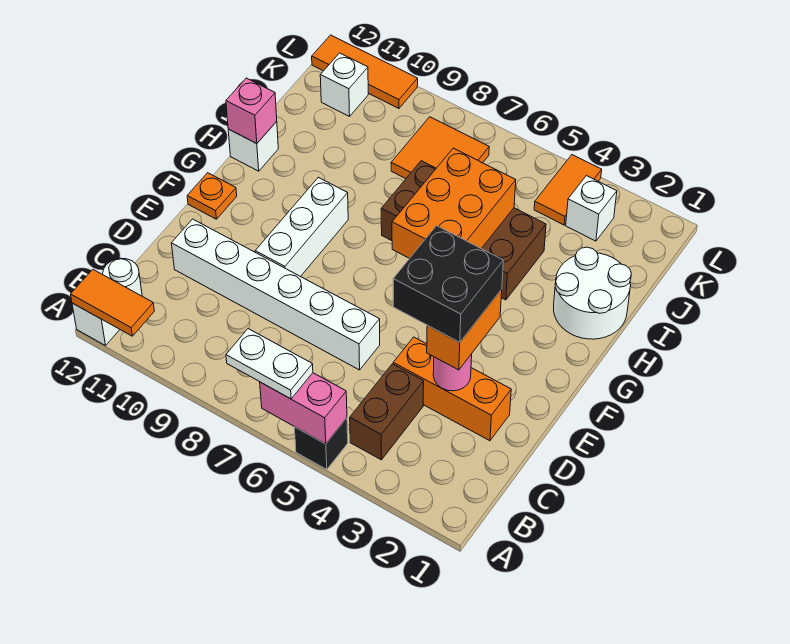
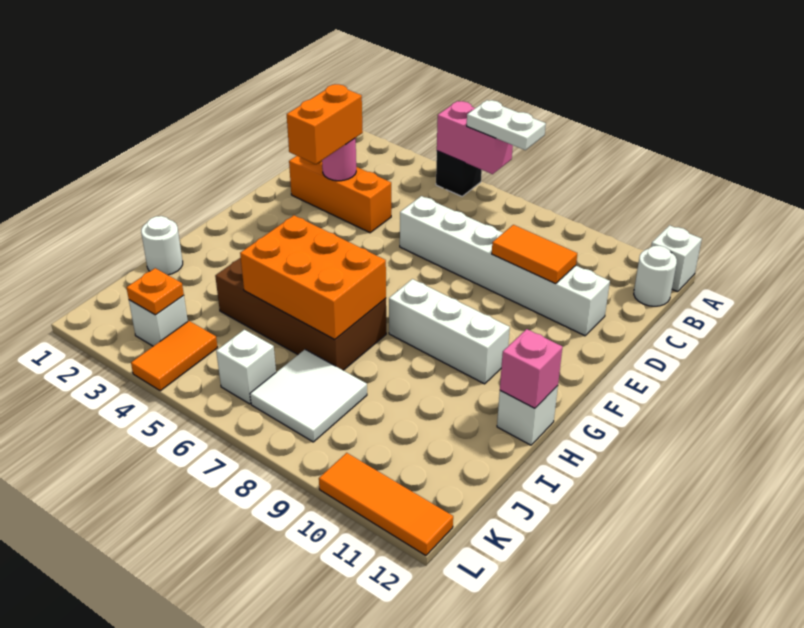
orange 1x2 tile [71,270,154,336] -> orange 1x2 tile moved to [492,225,577,284]
brown 1x2 brick [350,364,424,460] -> none
black 2x2 brick [393,226,503,342] -> none
white 1x3 brick [255,177,348,277] -> white 1x3 brick turned to [389,279,510,384]
orange 1x1 plate [187,173,237,219] -> orange 1x1 plate moved to [126,268,184,315]
orange 2x3 brick [392,148,516,258] -> orange 2x3 brick turned to [240,215,386,339]
white 2x2 round brick [554,247,631,339] -> white 1x1 round brick [141,216,183,275]
orange 2x2 tile [391,117,489,179] -> white 2x2 tile [250,350,367,442]
white 1x1 brick [320,53,368,116] -> white 1x1 brick moved to [216,330,276,404]

